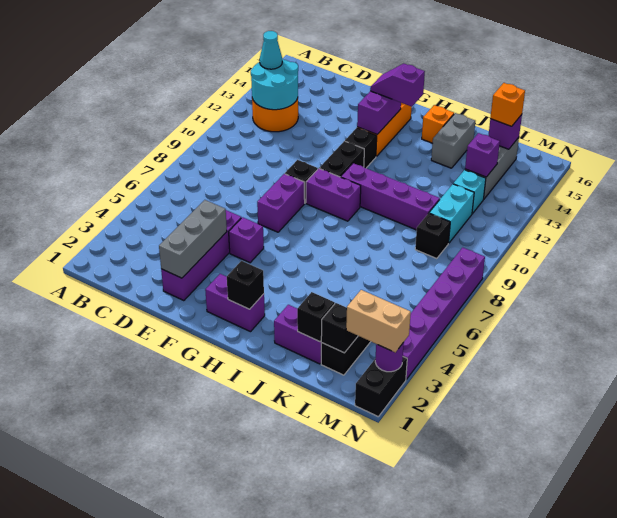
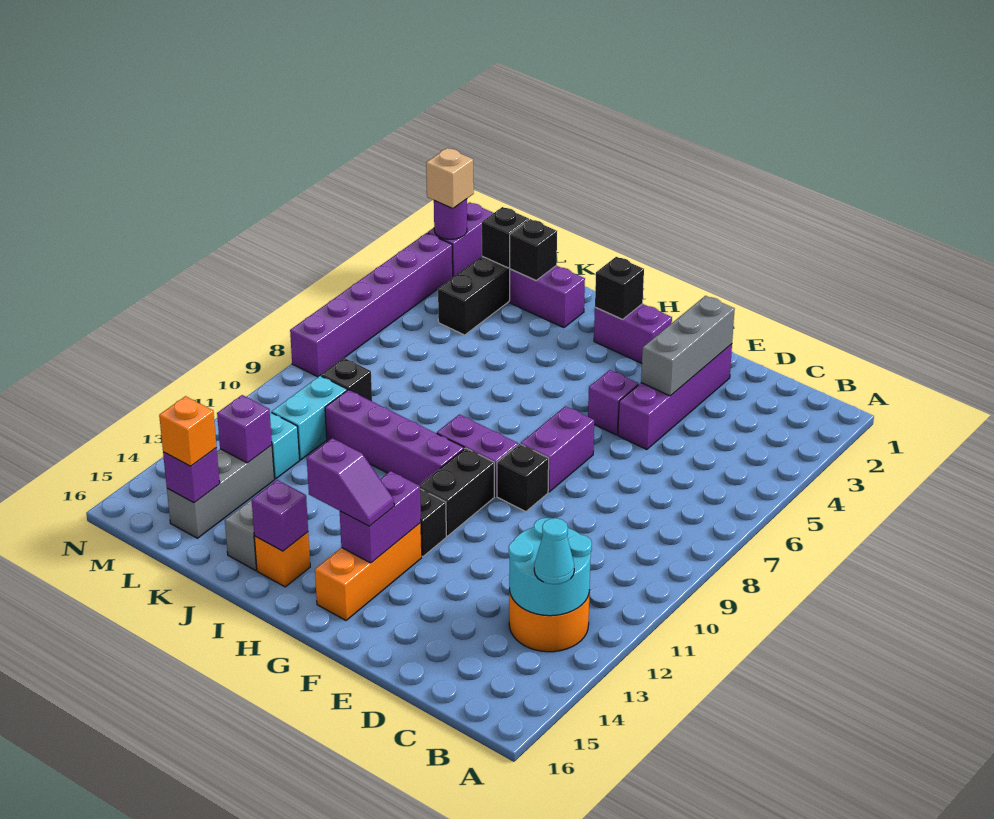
none -> purple 1x1 brick [252,480,308,551]
tan 1x2 brick [346,290,411,352] -> tan 1x1 brick [426,148,474,208]
black 1x2 brick [355,357,407,416] -> purple 1x2 brick [428,202,493,277]

